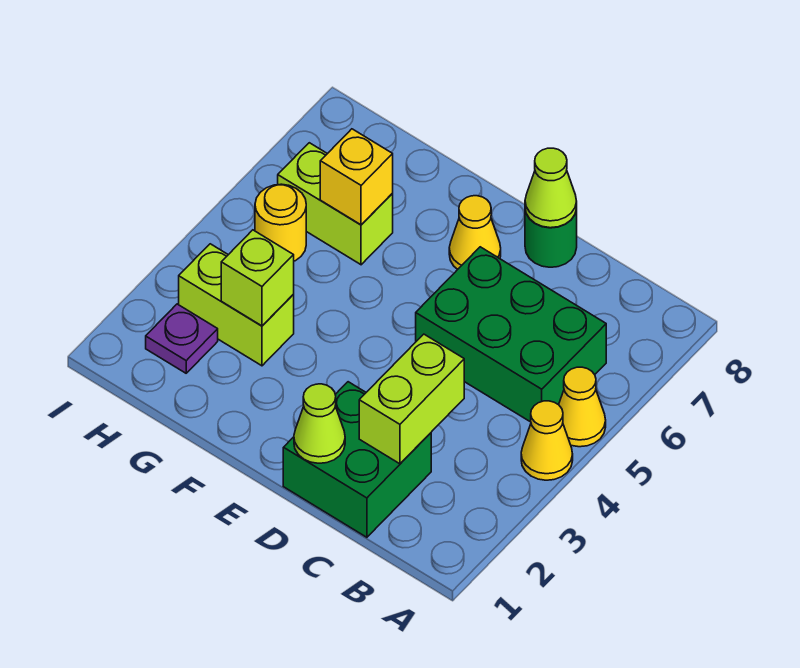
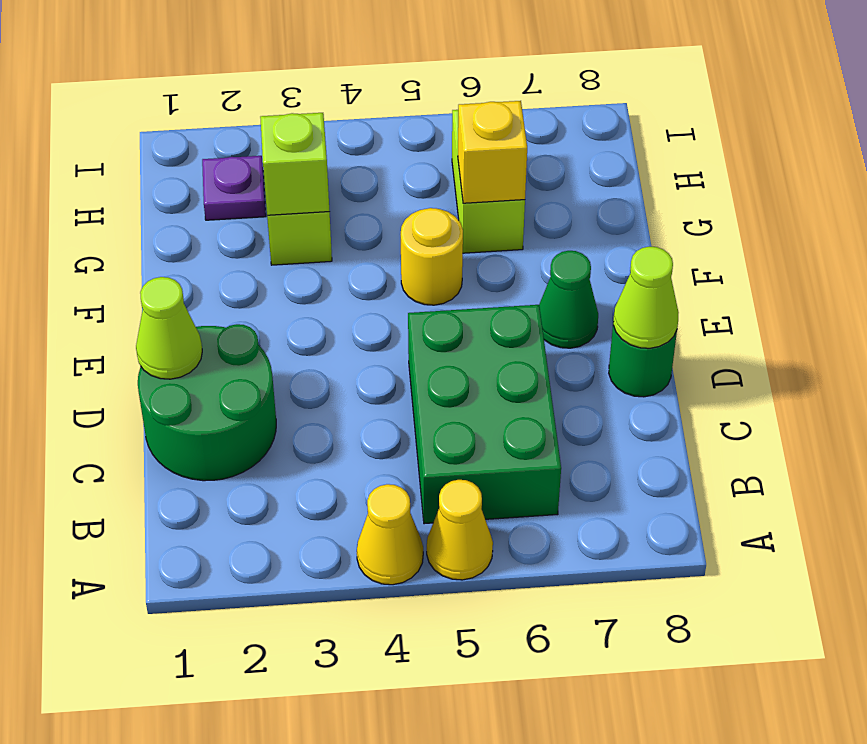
green 2x2 brick [283,382,431,537] -> green 2x2 round brick [138,324,276,481]
lime 1x2 brick [359,334,464,464] -> none
yellow 1x1 cone [449,196,501,269] -> green 1x1 cone [539,251,598,348]
yellow 1x1 round brick [255,184,306,261] -> yellow 1x1 round brick moved to [401,208,463,305]

